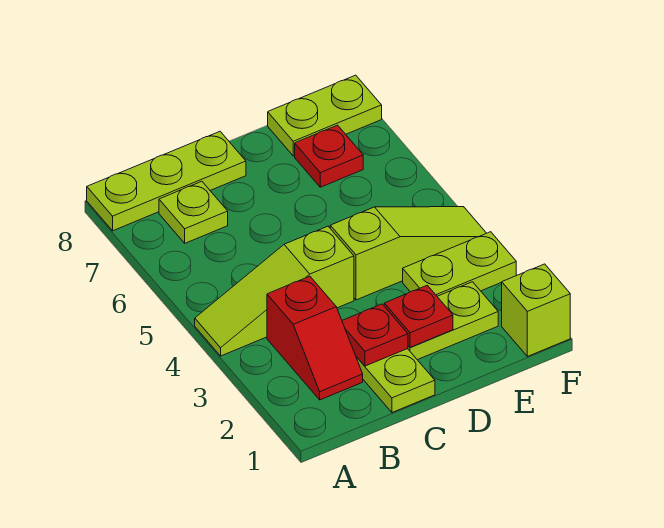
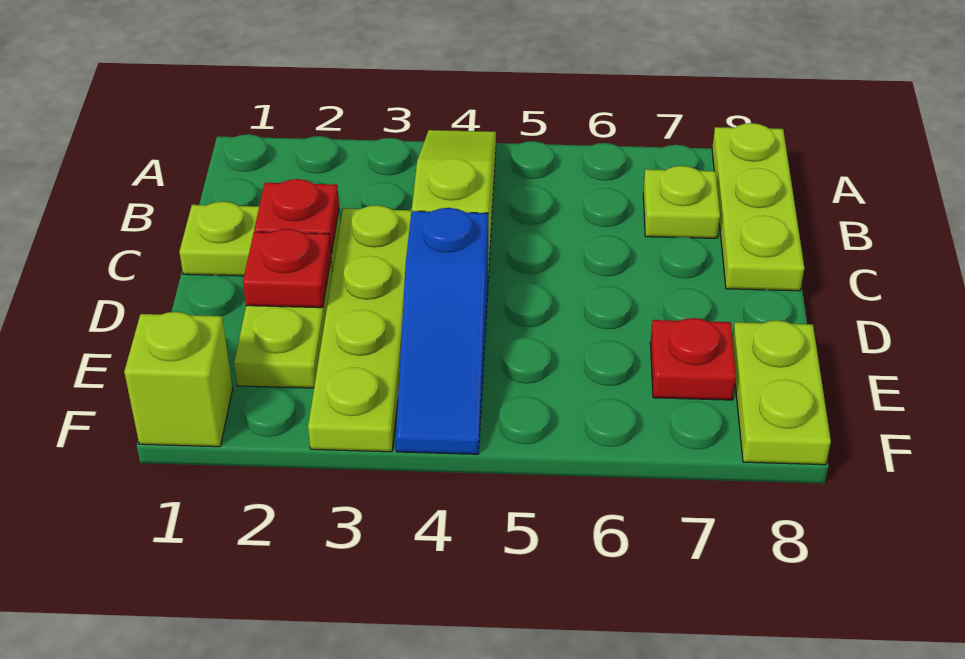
red 1x2 slope [267,276,363,400] -> none
lime 1x3 slope [330,207,486,300] -> blue 1x3 slope [396,208,488,454]
lime 1x2 plate [403,232,516,296] -> lime 1x4 plate [308,205,412,452]

